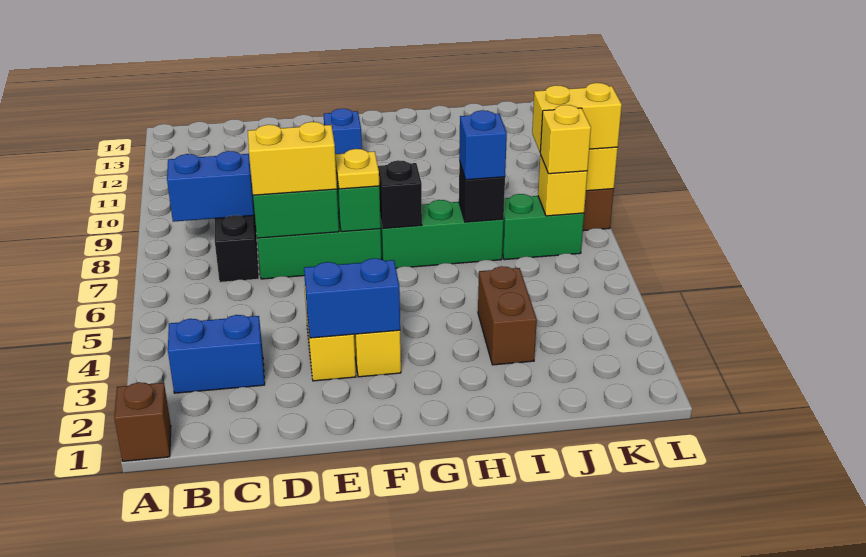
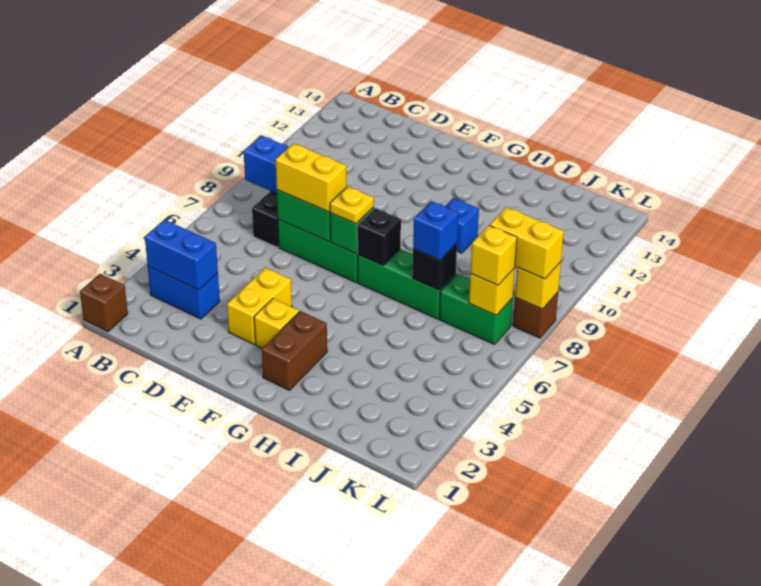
blue 1x2 brick [304,258,400,338] -> blue 1x2 brick moved to [145,220,218,290]
blue 1x1 brick [324,109,362,154] -> blue 1x1 brick moved to [445,198,479,253]
brown 1x2 brick [478,266,537,365] -> brown 1x2 brick moved to [262,311,327,390]

